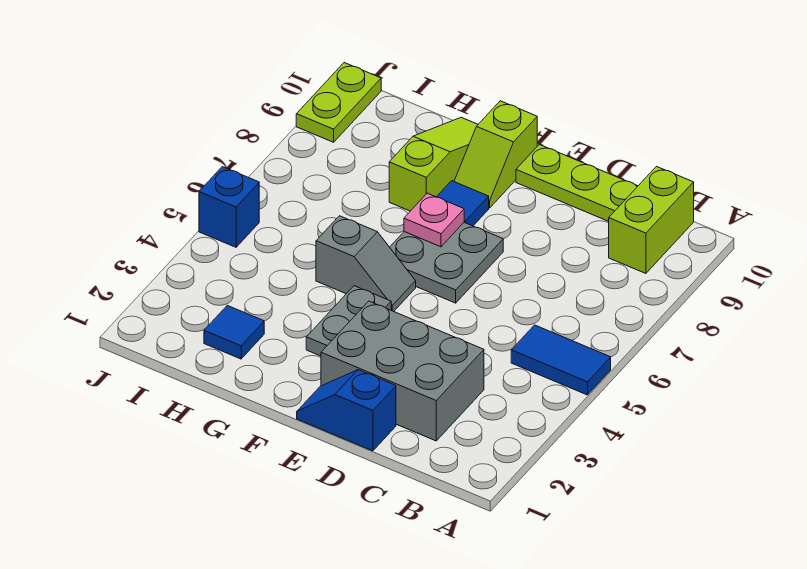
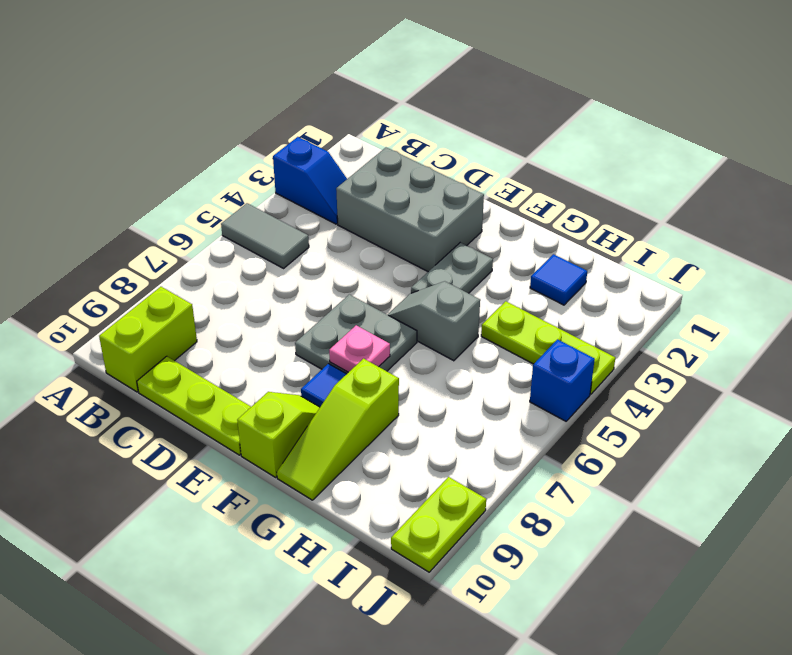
blue 1x2 tile [511,325,611,395] -> grey 1x2 tile [221,203,309,268]
blue 1x2 slope [297,370,396,451] -> blue 1x2 slope moved to [273,137,347,224]
none -> lime 1x3 plate [481,301,615,394]

